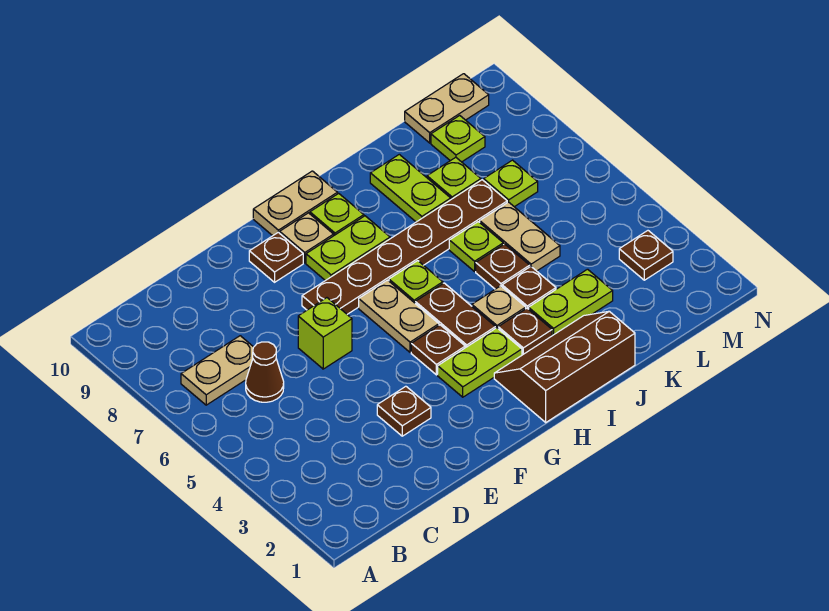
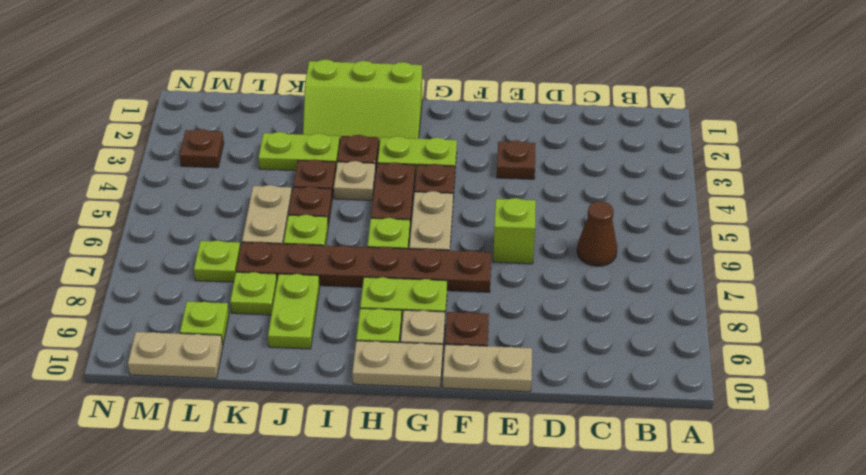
tan 1x2 plate [181,336,253,405] -> tan 1x2 plate moved to [443,344,532,392]
brown 2x3 slope [494,311,635,422] -> lime 2x3 slope [303,60,422,144]

